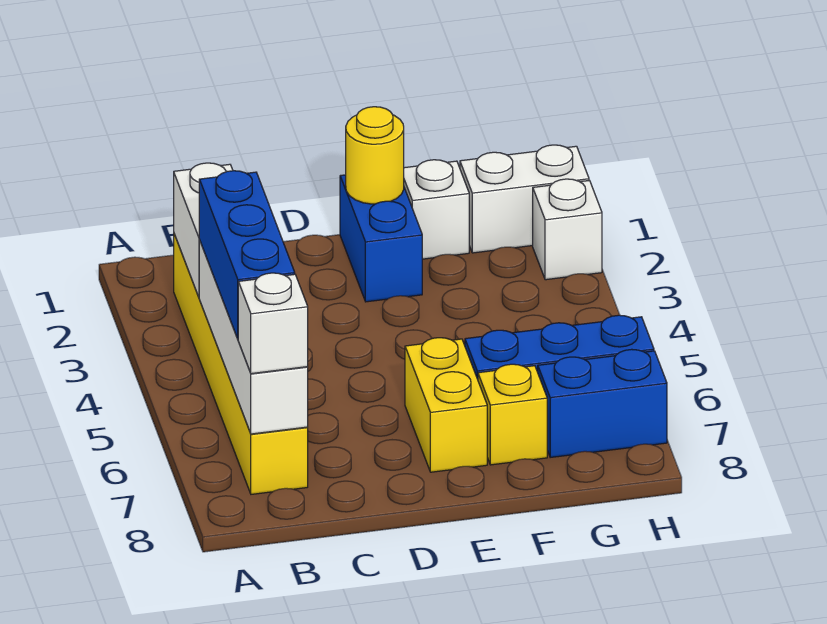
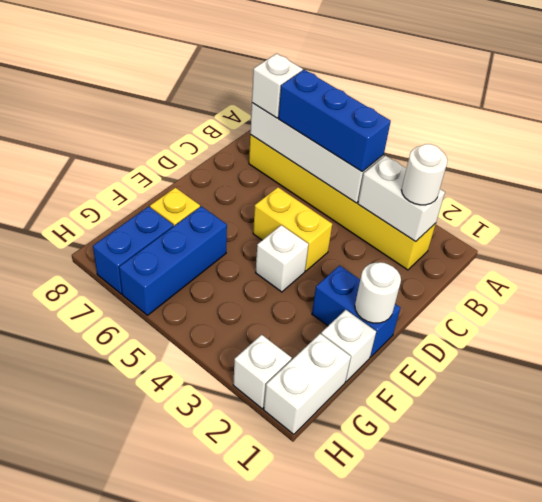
none -> white 1x1 round brick [402,144,447,205]
yellow 1x1 round brick [346,107,404,204] -> white 1x1 round brick [355,262,401,323]
none -> white 1x1 brick [256,225,308,292]
yellow 1x2 brick [405,338,487,472] -> yellow 1x2 brick moved to [253,187,332,271]

